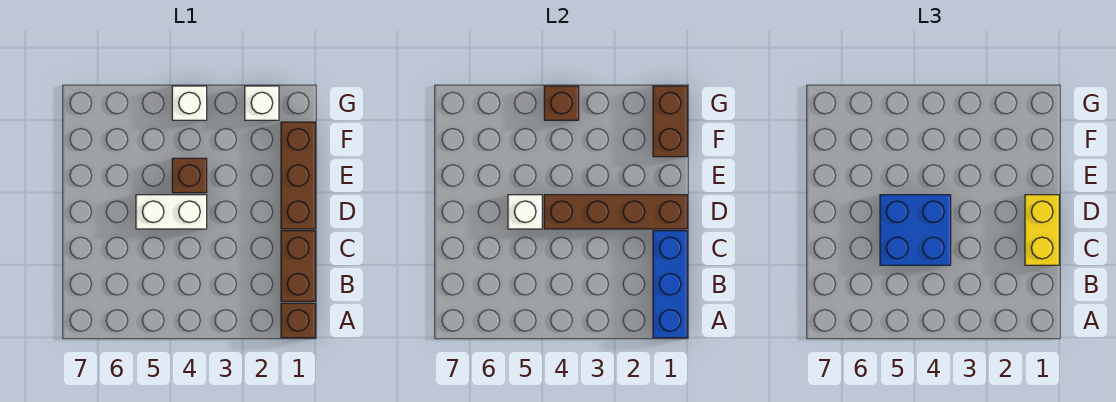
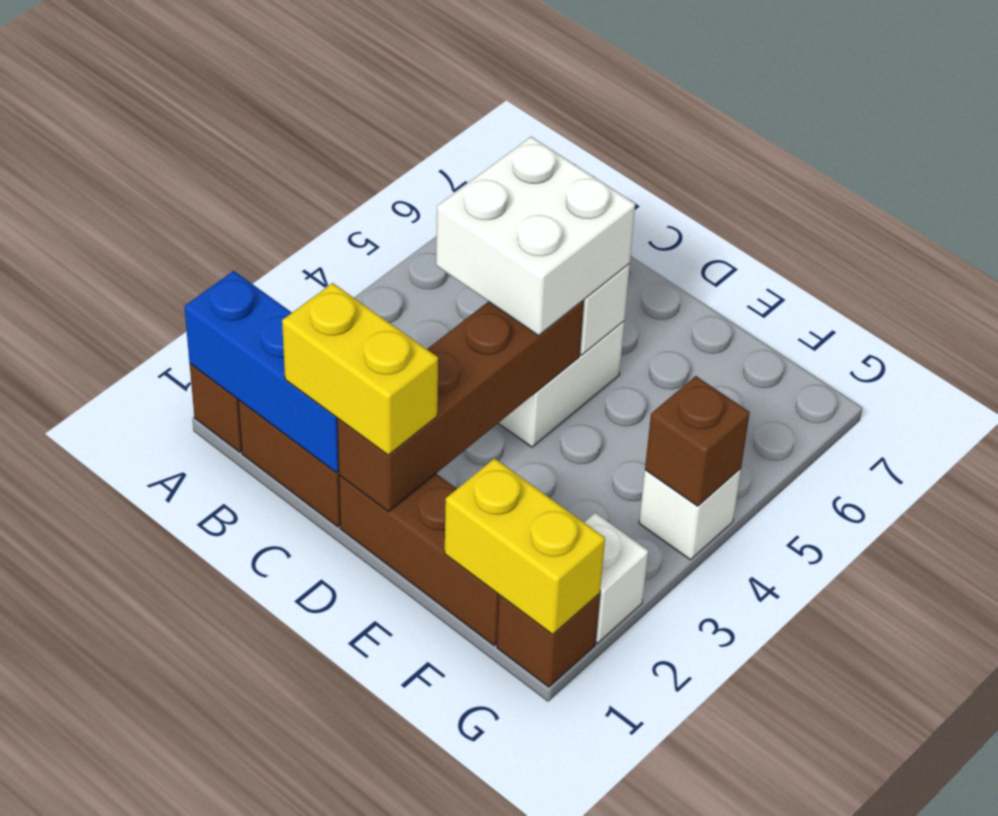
blue 2x2 brick [880,195,951,265] -> white 2x2 brick [436,137,635,336]
brown 1x1 brick [172,158,207,193] -> brown 1x1 brick moved to [497,593,600,687]
brown 1x2 brick [653,86,687,157] -> yellow 1x2 brick [445,458,605,634]

